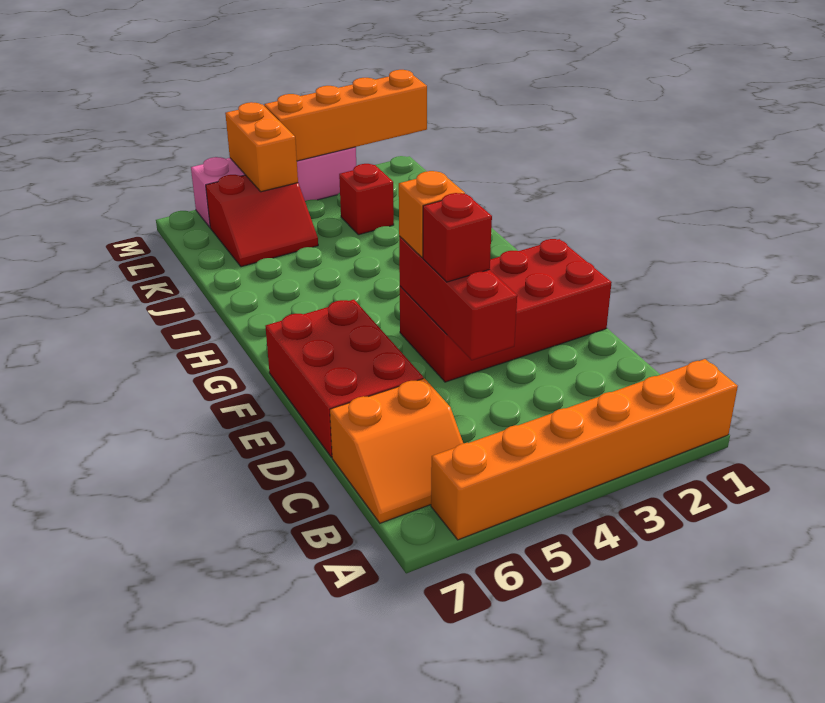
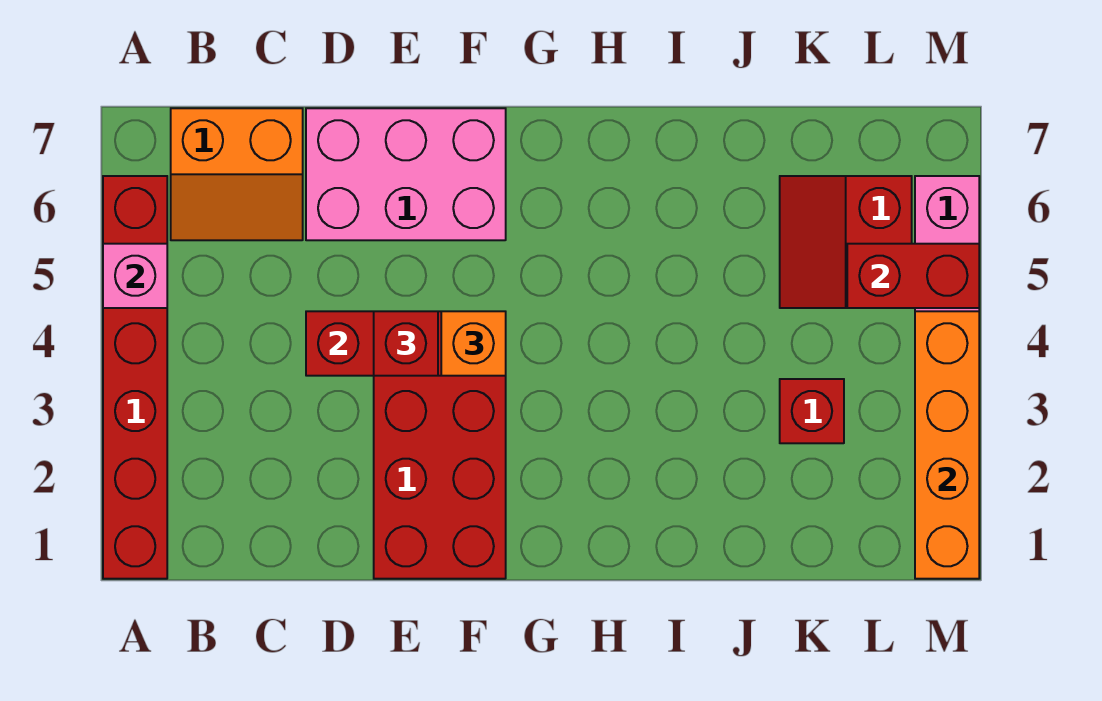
orange 1x6 brick [431,359,738,540] -> red 1x6 brick [103,176,167,579]
none -> pink 1x1 brick [103,244,167,308]
orange 2x2 slope [330,378,463,523] -> orange 2x2 slope turned to [171,108,303,240]
red 2x3 brick [265,300,423,457] -> pink 2x3 brick [306,108,506,240]
orange 1x2 brick [225,102,298,192] -> red 1x2 brick [847,244,979,308]

